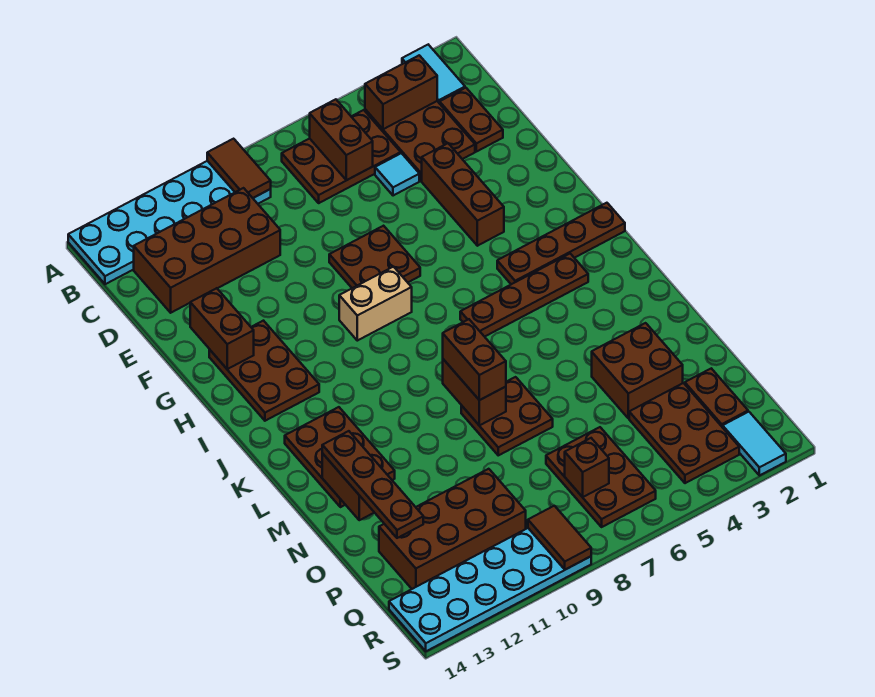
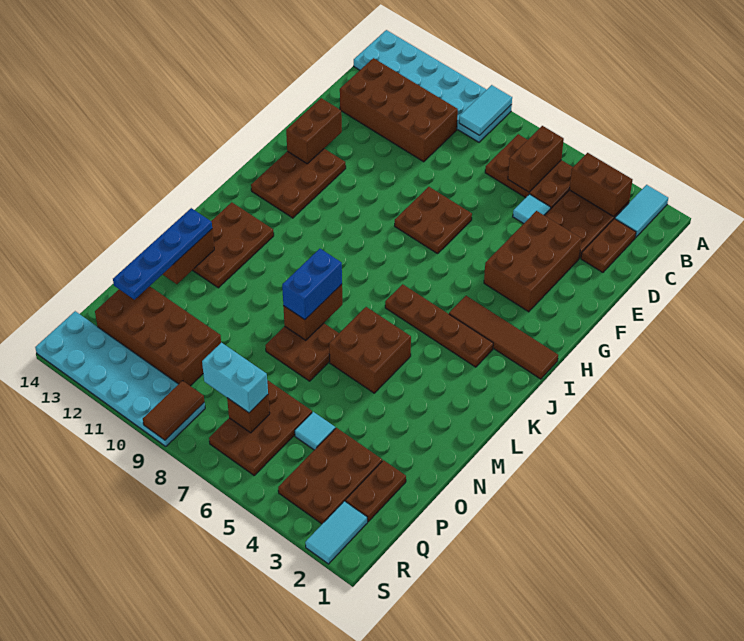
brown 1x2 tile [207,139,271,198] -> cyan 1x2 tile [459,85,512,135]
brown 1x3 brick [422,143,504,246] -> brown 2x3 brick [484,211,582,312]
tan 1x2 brick [339,267,412,341] -> none
brown 1x4 plate [497,203,625,284] -> brown 1x4 tile [449,296,558,379]
brown 1x2 brick [443,319,506,400] -> blue 1x2 brick [282,249,342,320]
brown 1x4 plate [322,431,423,538] -> blue 1x4 plate [113,208,212,300]
brown 2x2 brick [592,323,683,418] -> brown 2x2 brick moved to [329,307,411,393]
none -> cyan 1x1 tile [295,412,335,450]
none -> cyan 1x2 brick [202,342,268,413]

